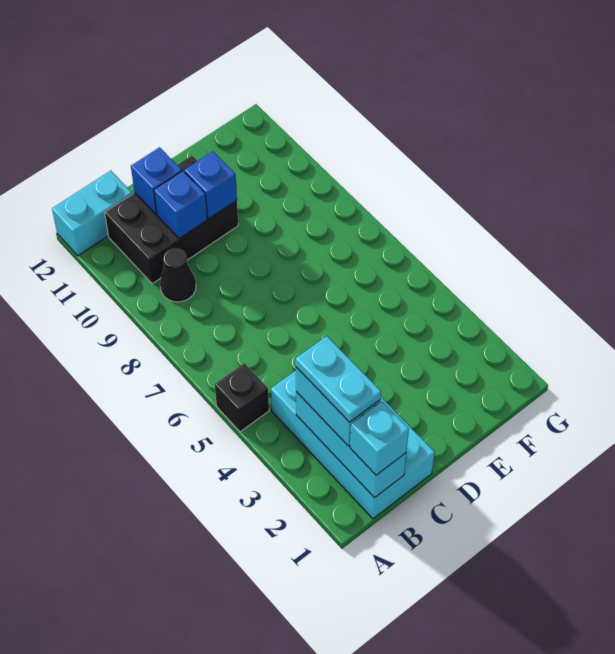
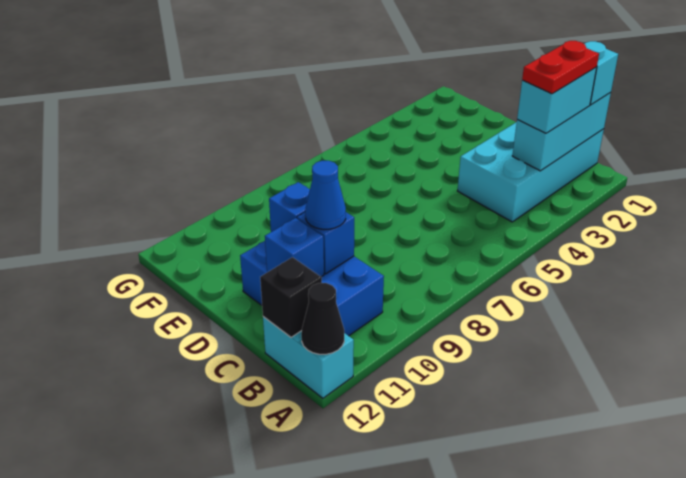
black 1x1 brick [215,363,269,432] -> black 1x1 brick moved to [260,257,322,337]
cyan 1x2 plate [296,336,381,422] -> red 1x2 plate [522,41,599,94]
black 1x1 cone [160,248,196,302] -> black 1x1 cone moved to [301,283,344,354]
black 2x3 brick [105,156,238,284] -> blue 2x3 brick [240,241,384,336]
none -> blue 1x1 cone [305,161,346,229]

